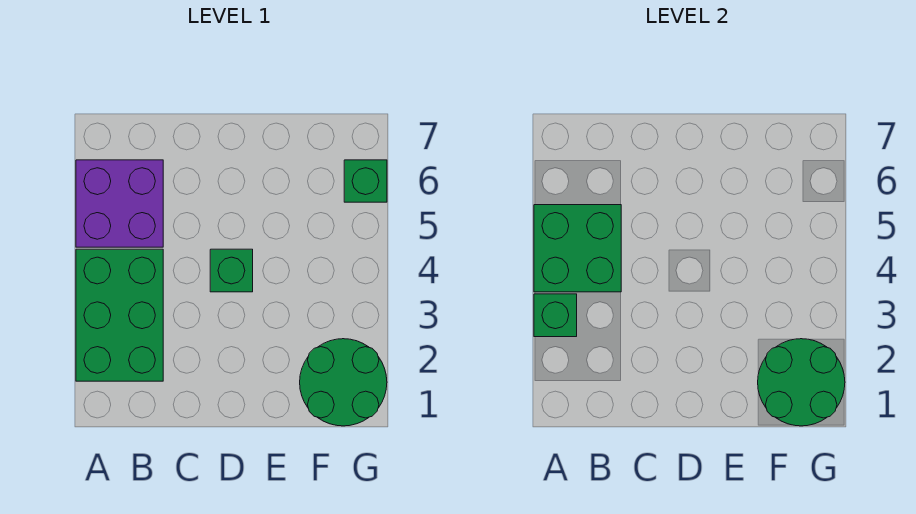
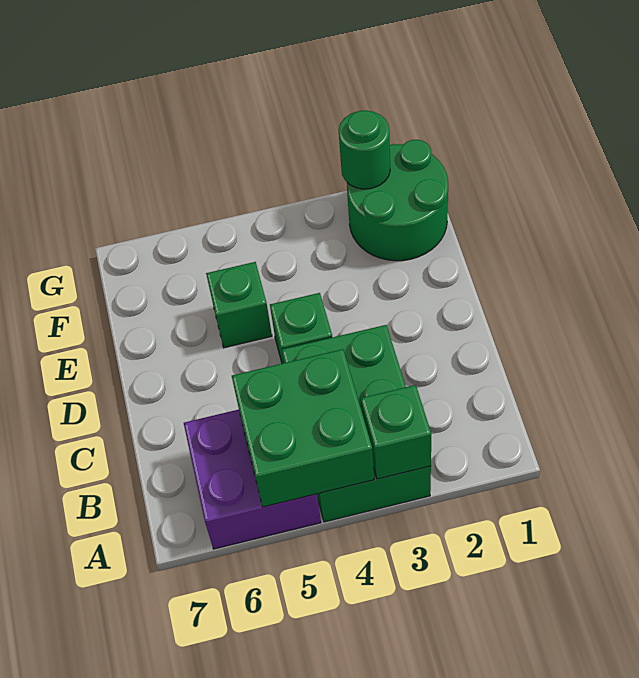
green 2x3 brick [76,249,163,381] -> green 2x3 brick turned to [282,325,431,522]
green 2x2 round brick [758,339,845,426] -> green 1x1 round brick [339,110,390,189]
green 1x1 brick [344,160,387,202] -> green 1x1 brick moved to [206,262,272,348]

